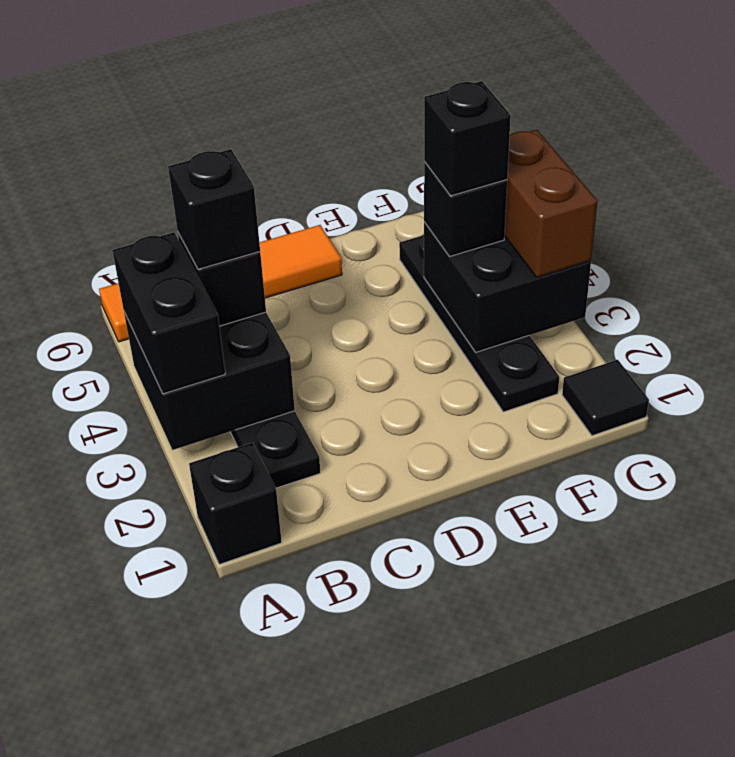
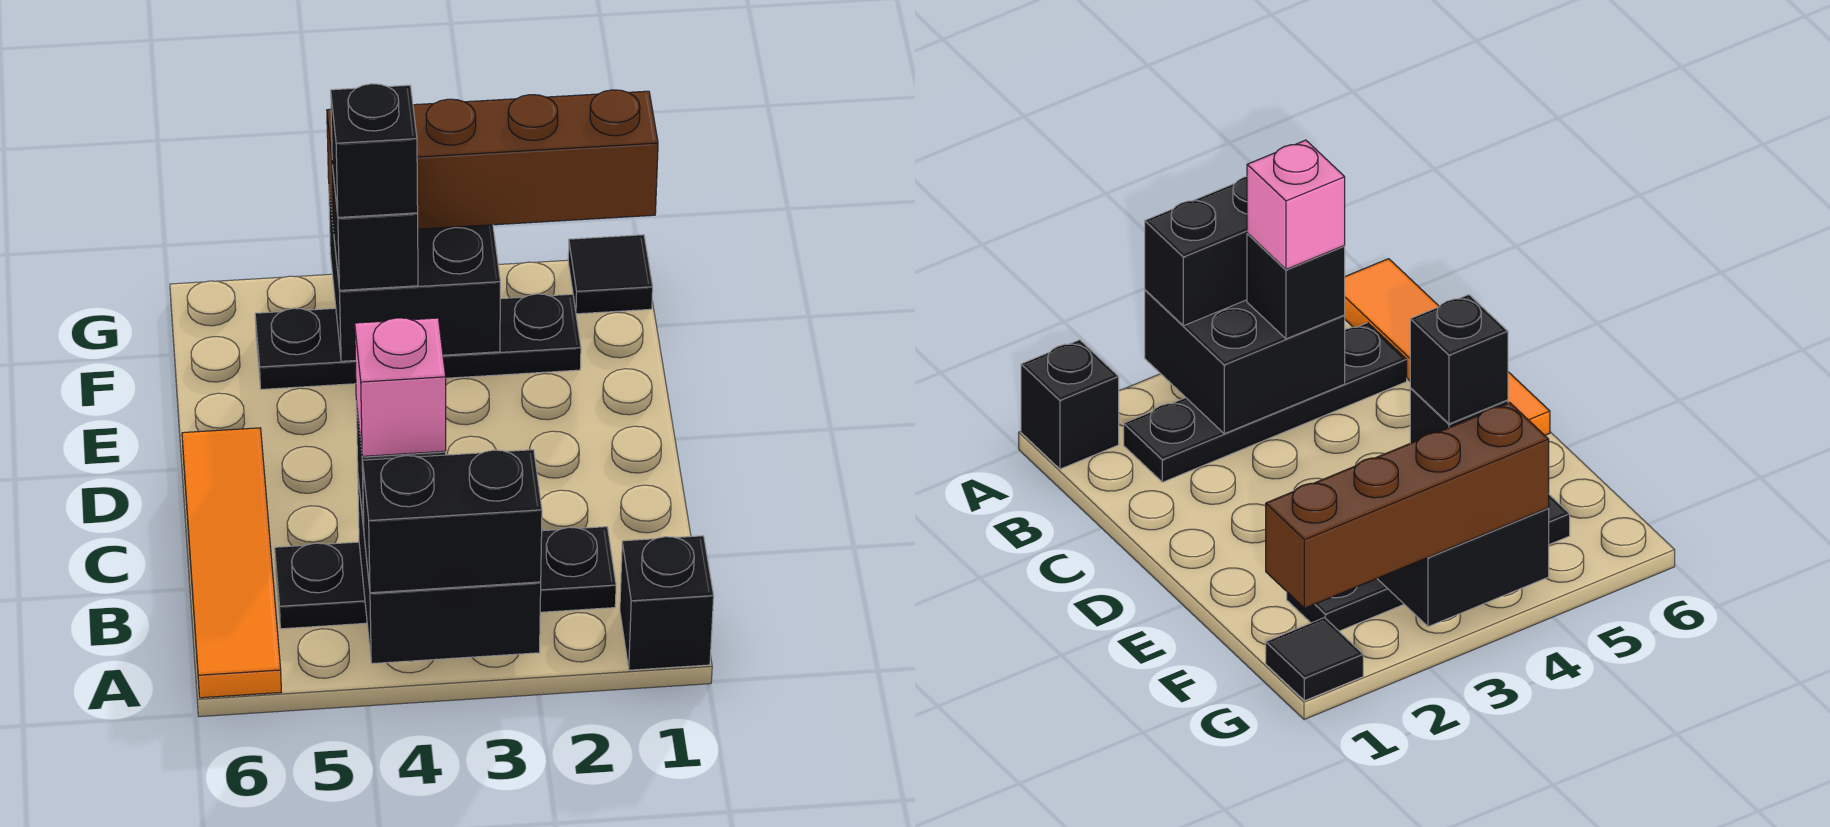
black 1x1 brick [168,149,260,269] -> pink 1x1 brick [355,318,446,456]
brown 1x2 brick [505,130,598,277] -> brown 1x4 brick [327,90,658,231]

